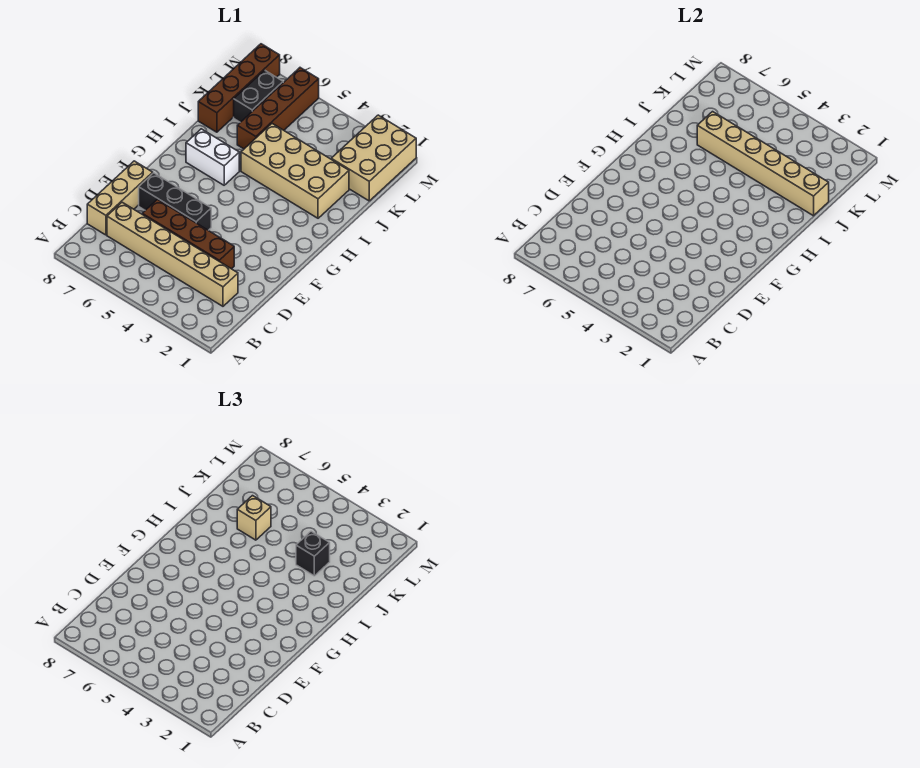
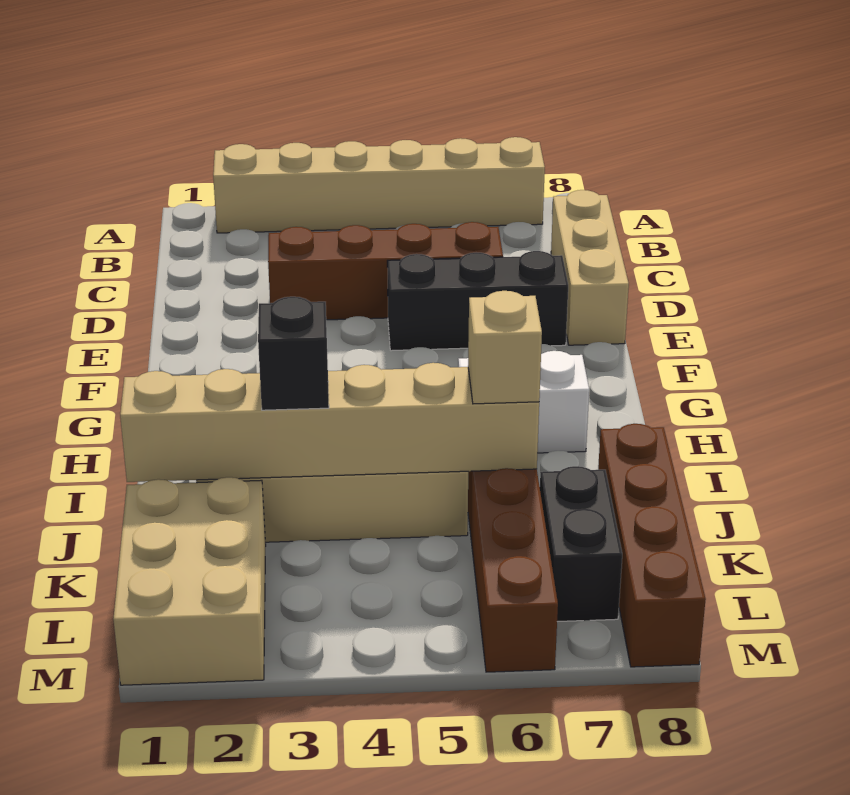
tan 1x6 brick [107,202,238,306] -> tan 1x6 brick moved to [213,137,545,233]

